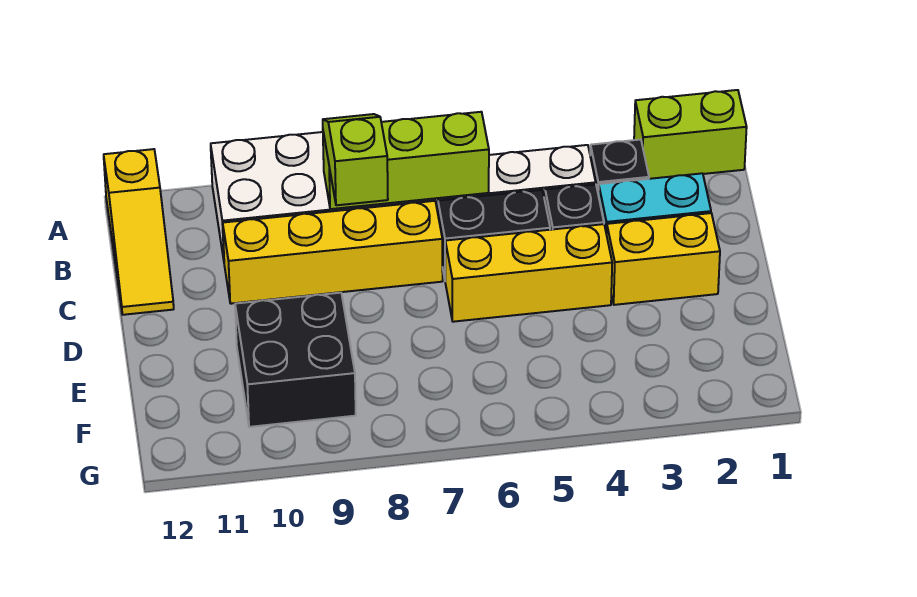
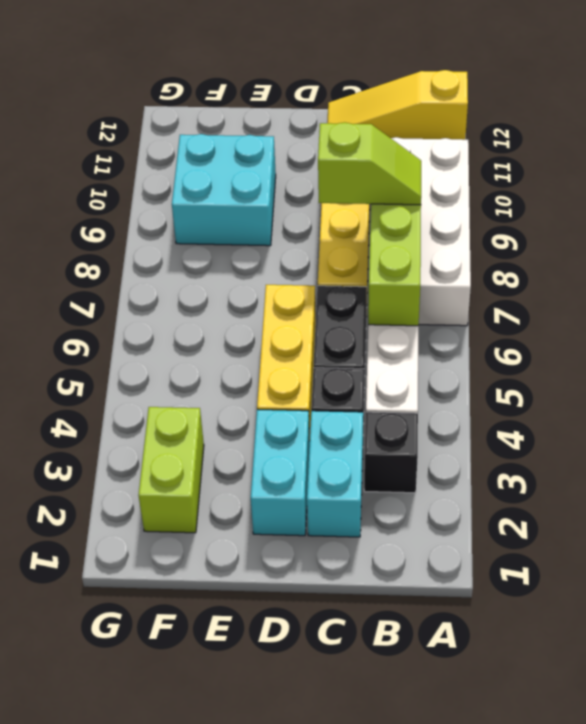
lime 1x2 brick [634,90,747,179] -> lime 1x2 brick moved to [139,407,204,533]
yellow 1x2 brick [607,213,720,305] -> cyan 1x2 brick [251,409,310,536]
black 2x2 brick [235,293,356,427] -> cyan 2x2 brick [172,134,276,246]

